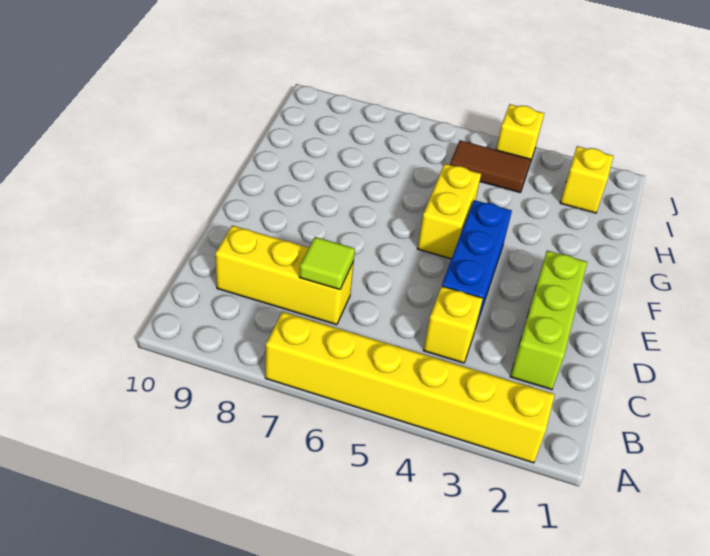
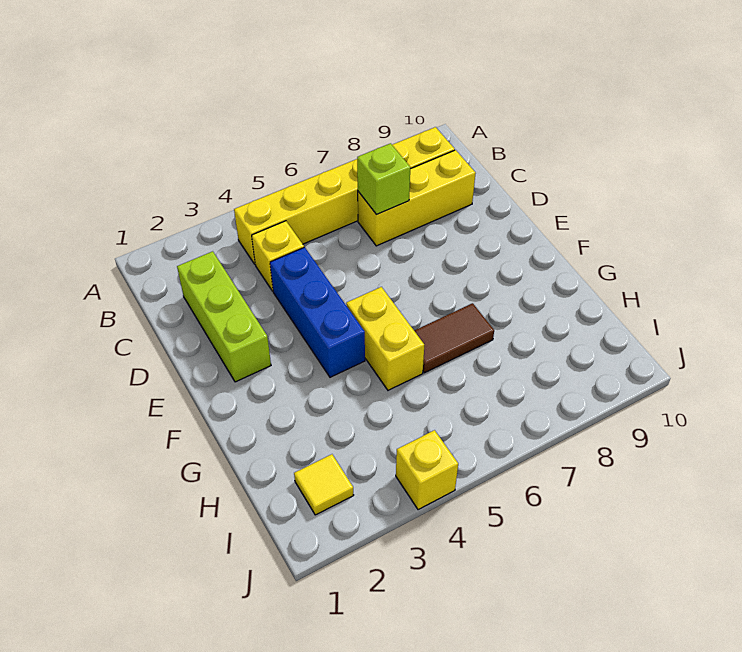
yellow 1x6 brick [265,312,555,463] -> yellow 1x6 brick moved to [234,127,455,264]
lime 1x1 tile [299,237,355,289] -> lime 1x1 brick [357,143,410,215]
yellow 1x1 brick [560,146,613,213] -> yellow 1x1 tile [294,454,354,515]
brown 1x2 tile [450,140,531,192] -> brown 1x2 tile moved to [414,303,494,373]

